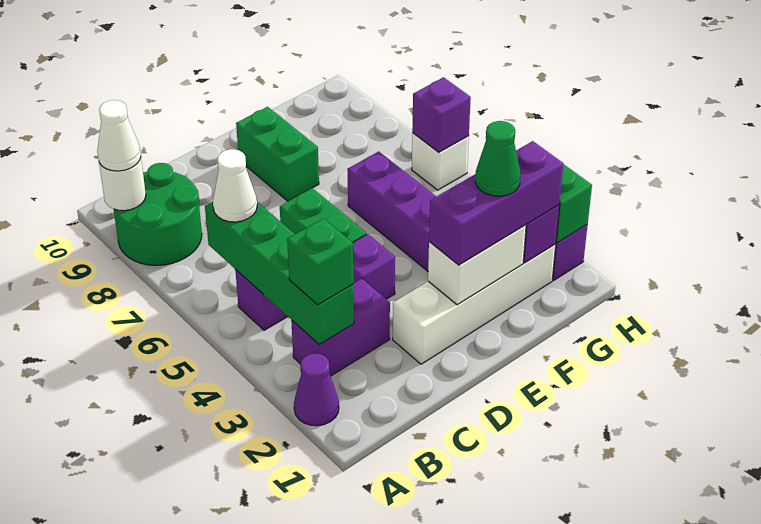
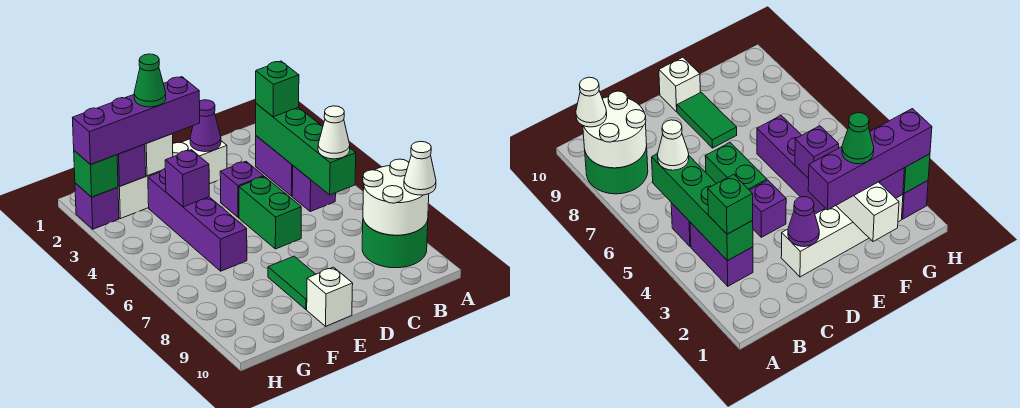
purple 1x1 cone [294,354,339,426] -> purple 1x1 cone moved to [190,100,221,152]
white 1x1 round brick [99,158,146,211] -> white 2x2 round brick [363,159,429,235]
purple 1x2 brick [291,278,390,376] -> purple 1x2 brick turned to [256,136,293,196]
white 1x2 brick [428,225,526,305] -> white 1x2 brick turned to [145,134,173,176]
purple 1x3 brick [429,141,564,265] -> purple 1x4 brick [73,77,200,165]
green 1x2 brick [236,107,319,201] -> green 1x2 tile [268,256,316,309]
white 1x1 brick [412,133,469,190] -> white 1x1 brick moved to [307,267,353,326]
purple 1x1 brick [412,77,471,152] -> purple 1x1 brick moved to [165,150,209,207]

